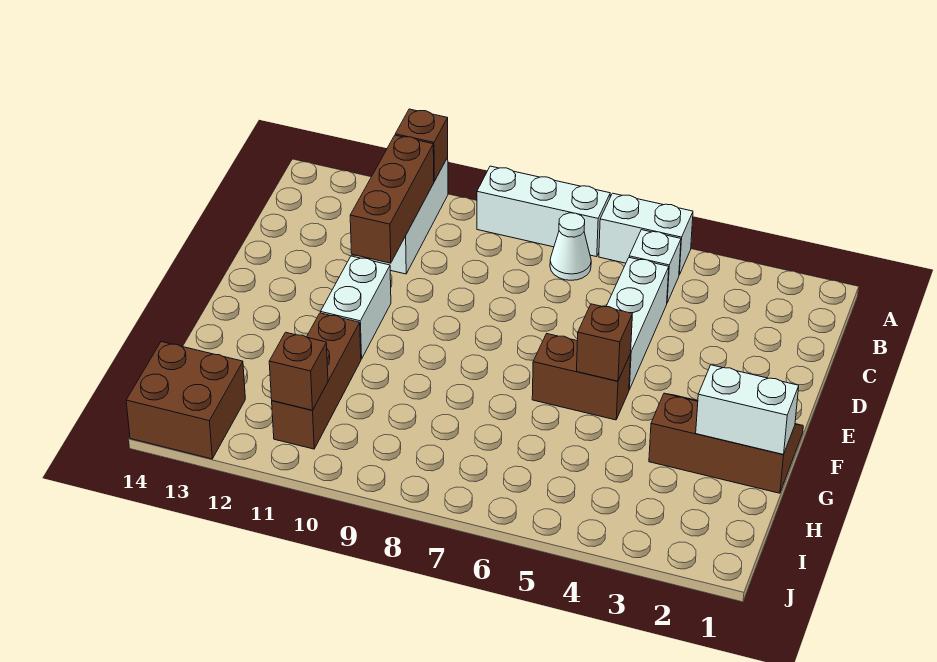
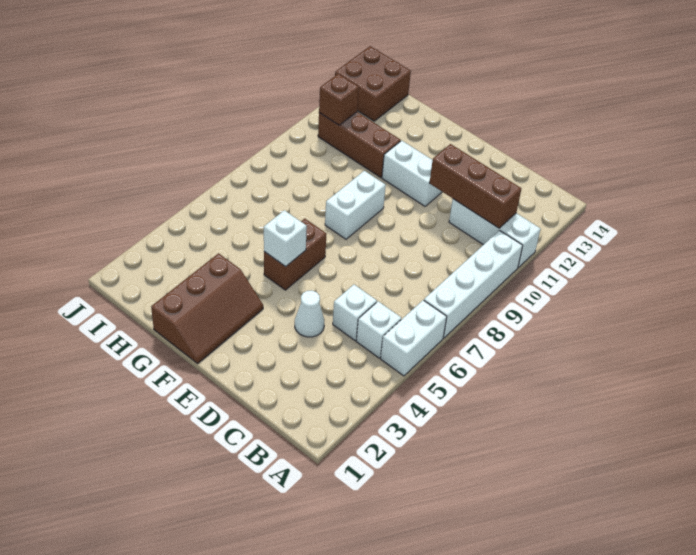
white 1x3 brick [477,166,610,257] -> white 1x4 brick [424,230,523,338]
brown 1x1 brick [395,109,448,181] -> none
white 1x1 cone [550,213,591,280] -> white 1x1 cone moved to [295,290,324,337]
white 1x3 brick [606,258,669,390] -> white 1x1 brick [333,285,377,341]
brown 1x1 brick [577,304,632,381] -> white 1x1 brick [264,210,307,267]
white 1x2 brick [696,365,799,454] -> white 1x2 brick moved to [325,171,386,239]

